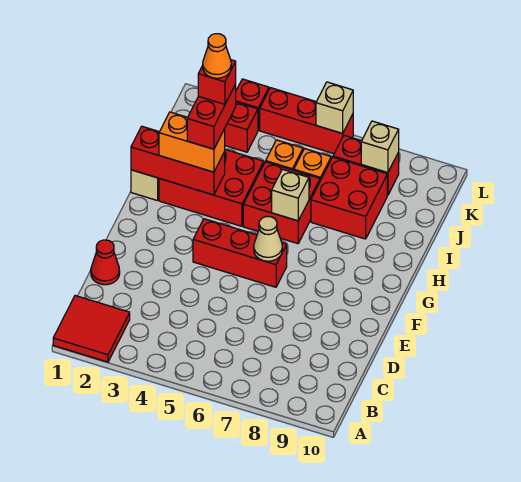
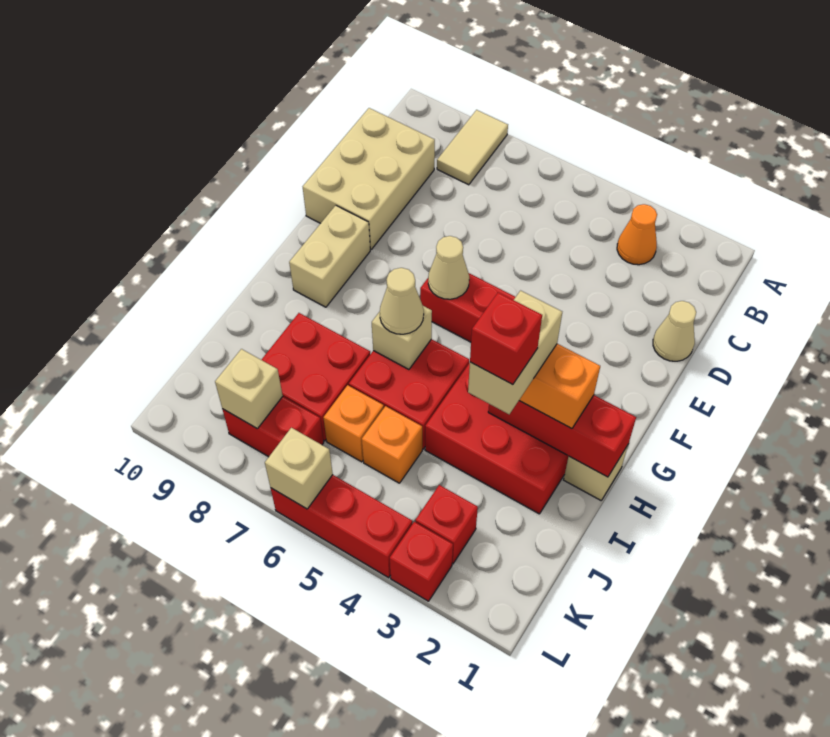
red 2x2 tile [53,296,130,362] -> none
none -> tan 1x2 tile [437,110,508,185]
none -> tan 2x3 brick [303,108,435,249]
red 1x1 cone [91,240,120,285] -> tan 1x1 cone [653,301,696,361]
none -> tan 1x2 brick [289,205,370,307]
red 1x2 brick [187,85,236,149] -> tan 1x2 brick [468,291,562,414]
none -> tan 1x1 cone [380,268,424,334]
orange 1x1 cone [203,34,231,78] -> orange 1x1 cone moved to [617,204,657,265]

